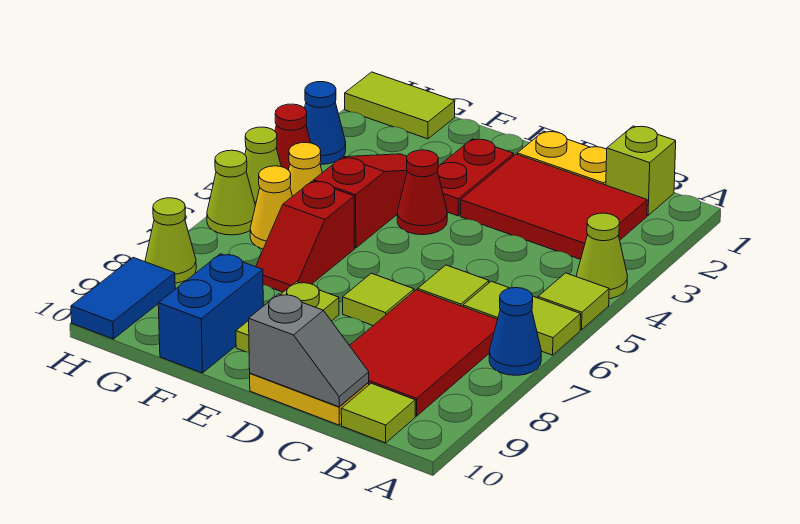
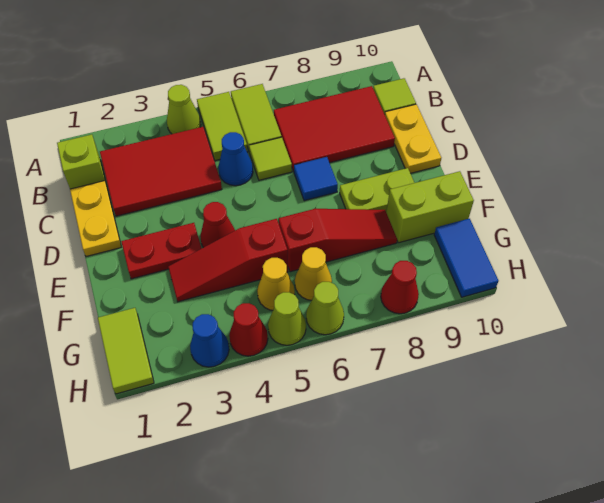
lime 1x1 tile [538,273,609,330] -> lime 1x2 tile [197,92,247,161]
blue 1x1 cone [489,288,541,375] -> blue 1x1 cone moved to [218,132,253,186]
red 2x3 tile [460,154,647,259] -> red 2x3 tile turned to [100,127,222,216]
grey 1x2 slope [249,294,369,407] -> none
lime 1x1 tile [343,273,414,325] -> blue 1x1 tile [294,157,338,201]
red 1x2 slope [256,181,355,292] -> red 1x3 slope [279,209,397,272]
blue 1x2 brick [158,254,263,373] -> lime 1x2 brick [386,171,474,243]
lime 1x1 cone [145,198,196,283] -> red 1x1 cone [381,261,419,314]
blue 1x2 tile [71,257,175,339] -> blue 1x2 tile turned to [434,219,499,297]

